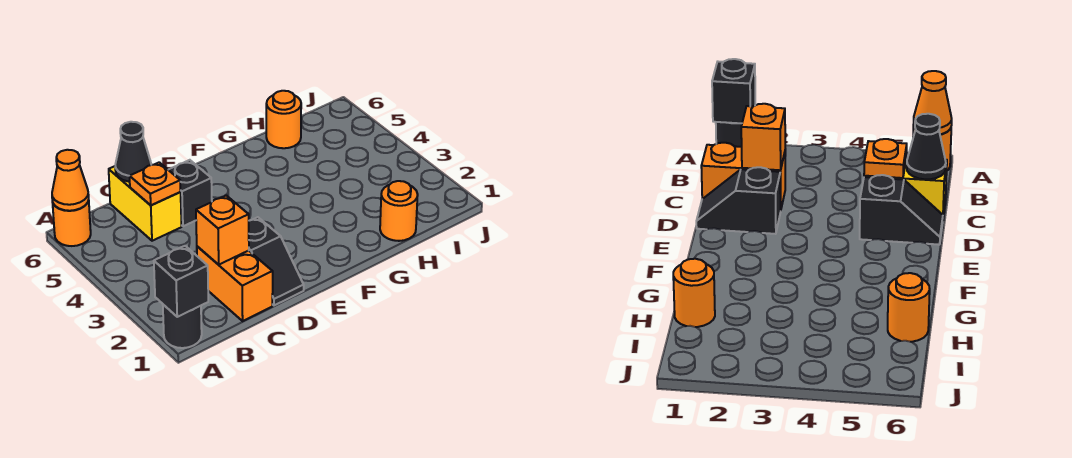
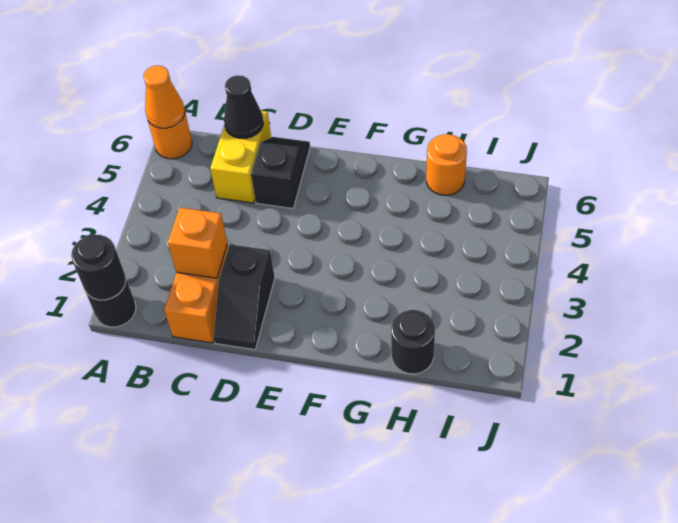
black 1x1 brick [154,246,208,317] -> black 1x1 round brick [71,235,126,300]
orange 1x1 plate [130,162,181,205] -> none
orange 1x1 round brick [380,181,418,241] -> black 1x1 round brick [391,310,435,374]

